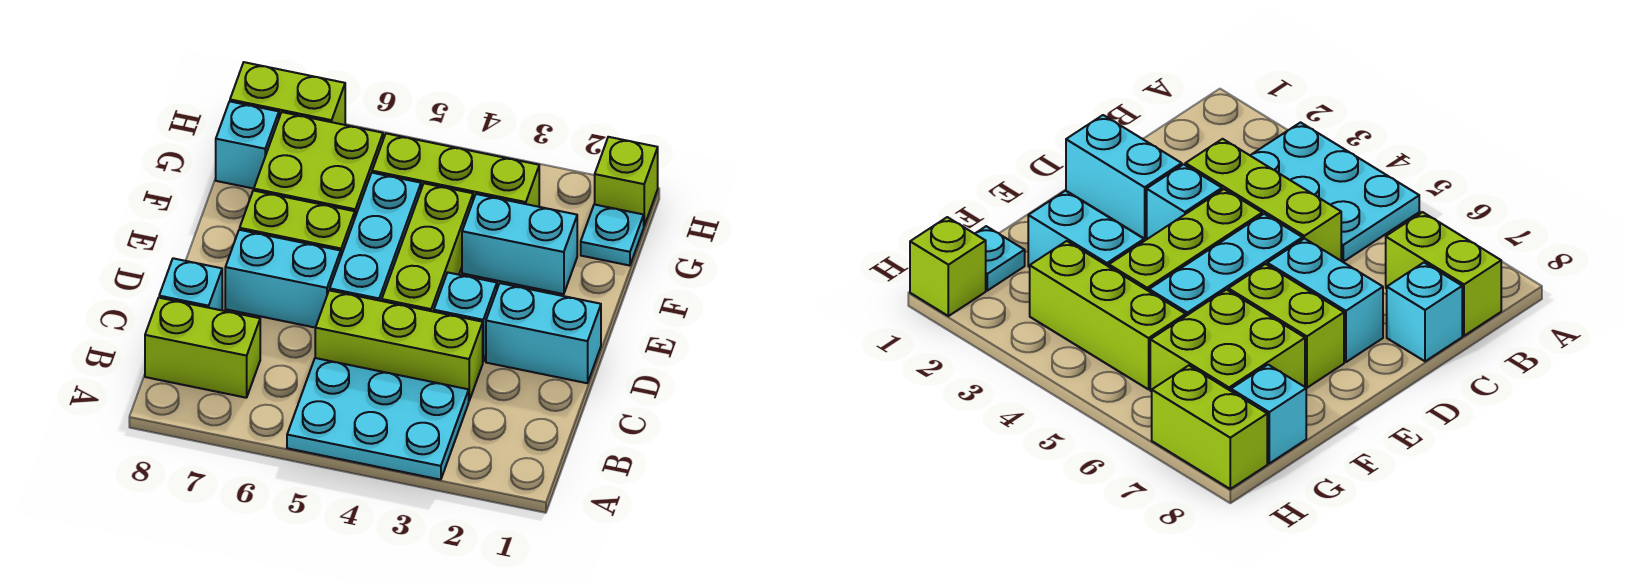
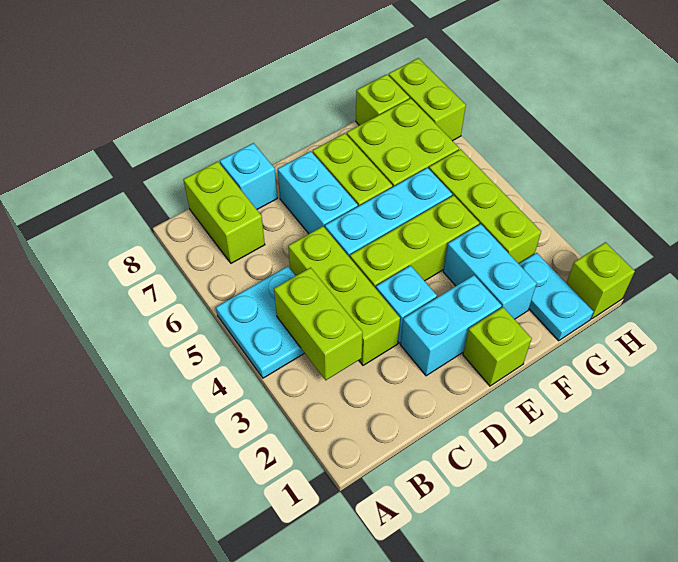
cyan 2x3 plate [287,358,469,480] -> cyan 2x2 plate [216,266,304,378]
none -> lime 1x2 brick [274,268,363,380]
cyan 1x2 brick [486,283,601,383] -> cyan 1x2 brick turned to [400,275,502,376]
none -> lime 1x1 brick [463,307,532,386]
cyan 1x1 plate [581,204,644,266] -> cyan 1x2 plate [519,253,594,341]
cyan 1x1 brick [216,101,279,189] -> lime 1x1 brick [356,74,409,125]

